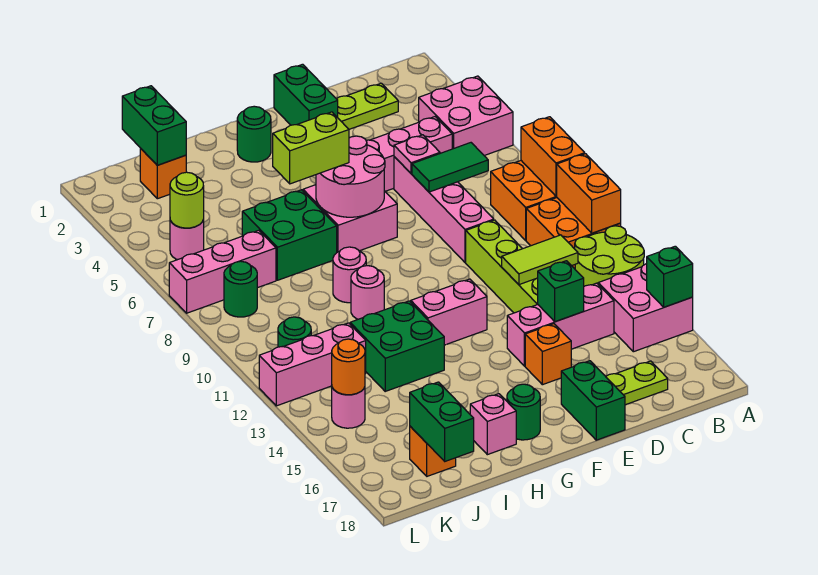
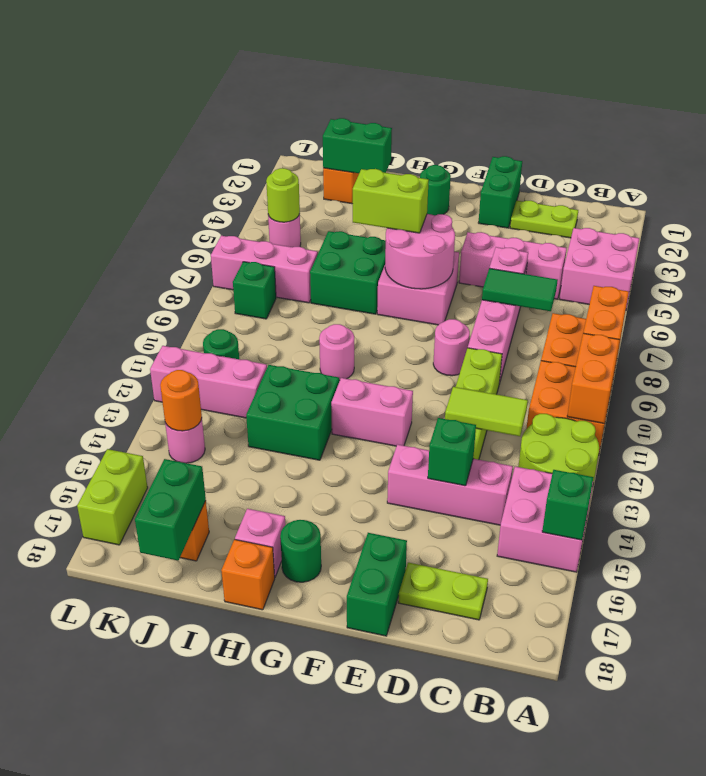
orange 1x1 brick [525,324,571,385] -> orange 1x1 brick moved to [221,539,275,610]
pink 1x1 round brick [333,247,366,303] -> pink 1x1 round brick moved to [433,319,470,376]
green 1x2 brick [122,86,186,165] -> green 1x2 brick turned to [323,118,392,173]
green 1x1 round brick [224,261,257,317] -> green 1x1 brick [233,262,276,319]
none -> lime 1x2 brick [77,449,148,545]

